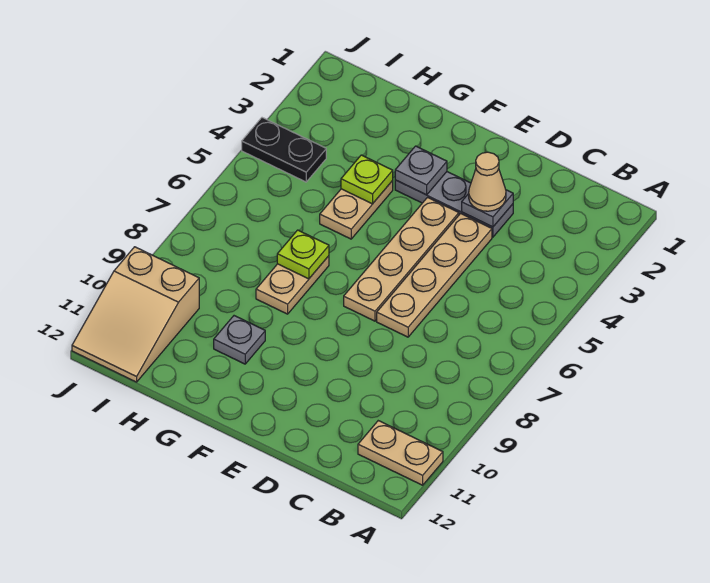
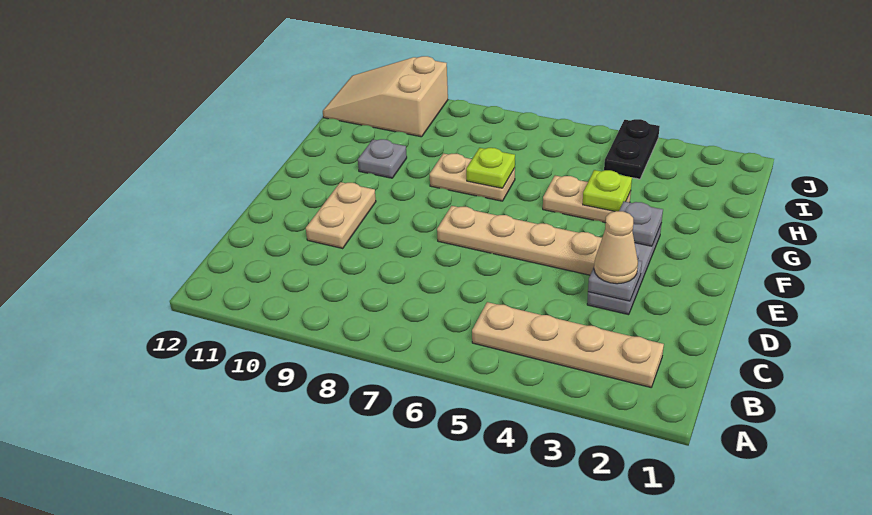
tan 1x2 plate [358,421,443,485] -> tan 1x2 plate moved to [306,182,376,248]
tan 1x4 plate [377,213,492,337] -> tan 1x4 plate moved to [472,302,664,387]

